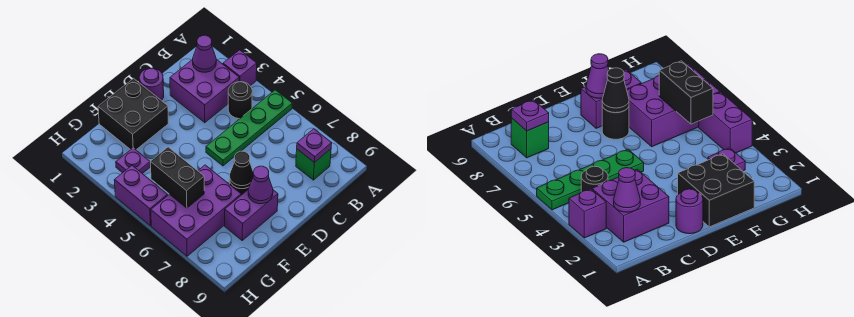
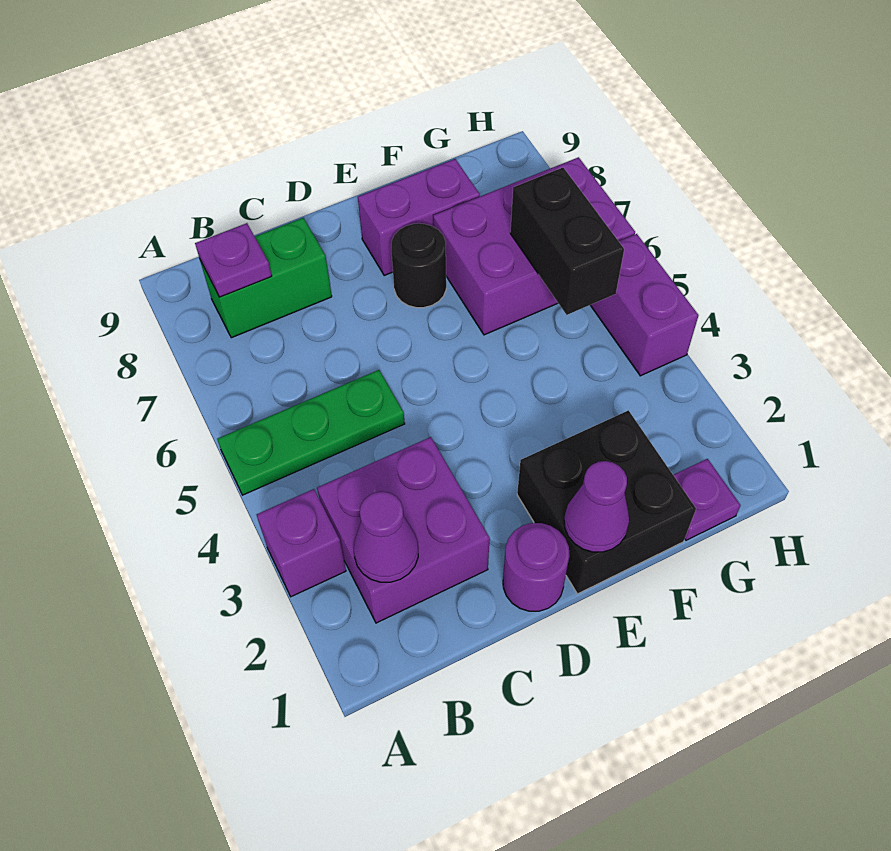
green 1x4 plate [206,90,292,166] -> green 1x3 plate [217,370,405,495]
black 1x1 round brick [228,82,252,119] -> none
green 1x1 brick [296,149,331,180] -> green 1x2 brick [200,218,332,338]
black 1x1 cone [230,151,253,189] -> none
purple 1x1 cone [248,166,273,204] -> purple 1x1 cone moved to [564,461,629,552]
purple 1x1 plate [116,148,150,174] -> purple 1x1 plate moved to [673,459,741,540]

